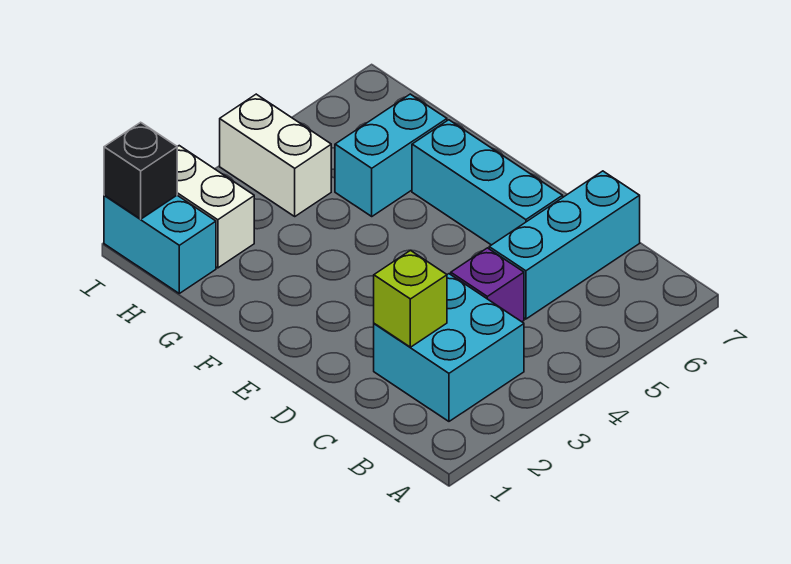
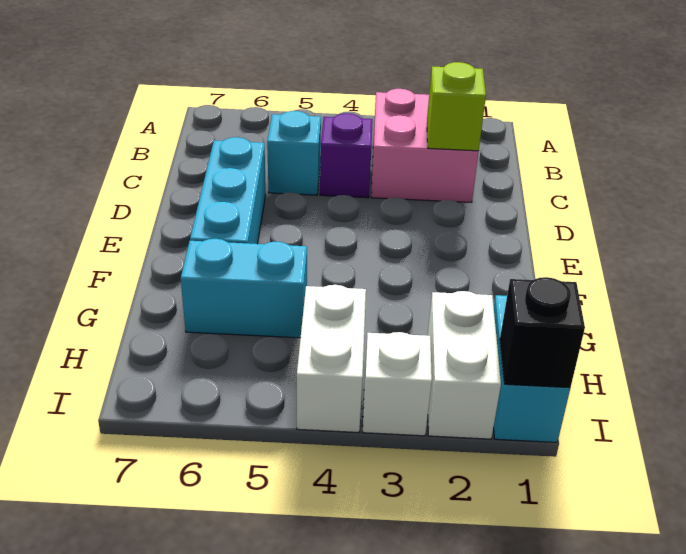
cyan 2x2 brick [374,274,524,421] -> pink 2x2 brick [371,89,479,202]
cyan 1x3 brick [489,171,640,319] -> cyan 1x1 brick [267,111,321,195]
none -> white 1x1 brick [363,332,432,436]

